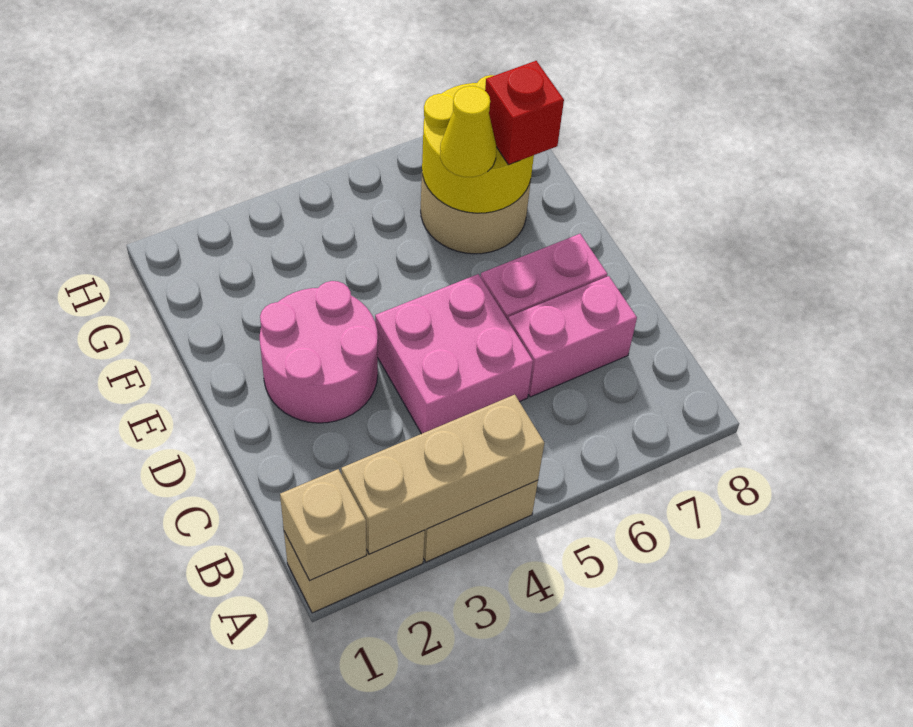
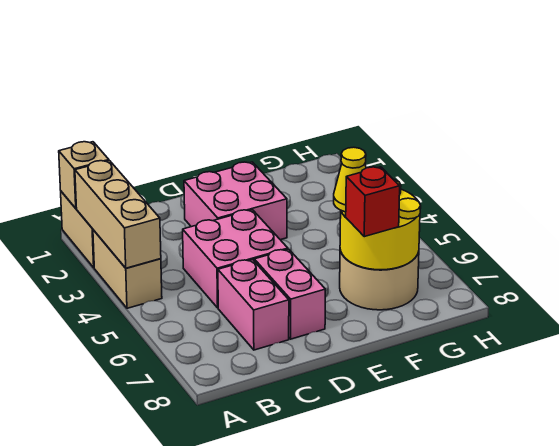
pink 2x2 round brick [260,281,378,423] -> pink 2x2 brick [184,162,287,240]

